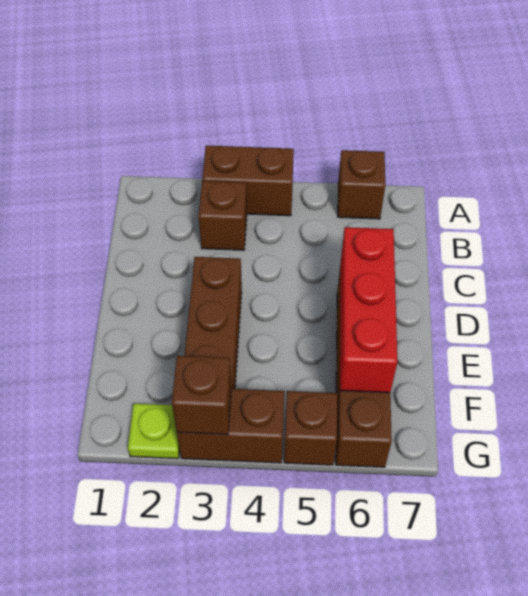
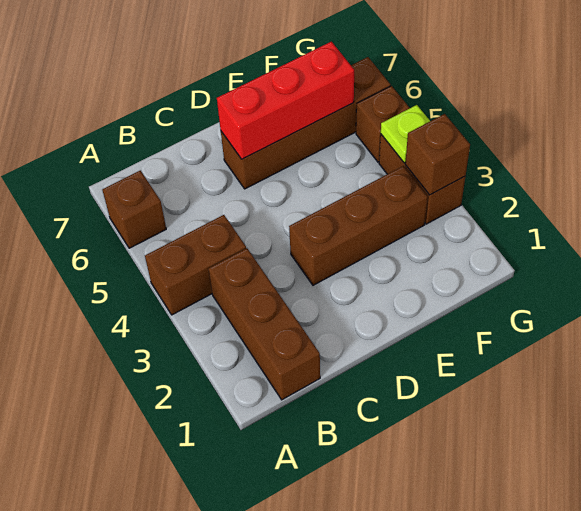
brown 1x2 brick [202,146,294,216] -> brown 1x2 brick turned to [145,215,246,315]
brown 1x1 brick [199,181,247,250] -> brown 1x3 brick [209,248,320,400]
lime 1x1 plate [128,404,180,459] -> lime 1x1 plate moved to [381,105,430,163]

